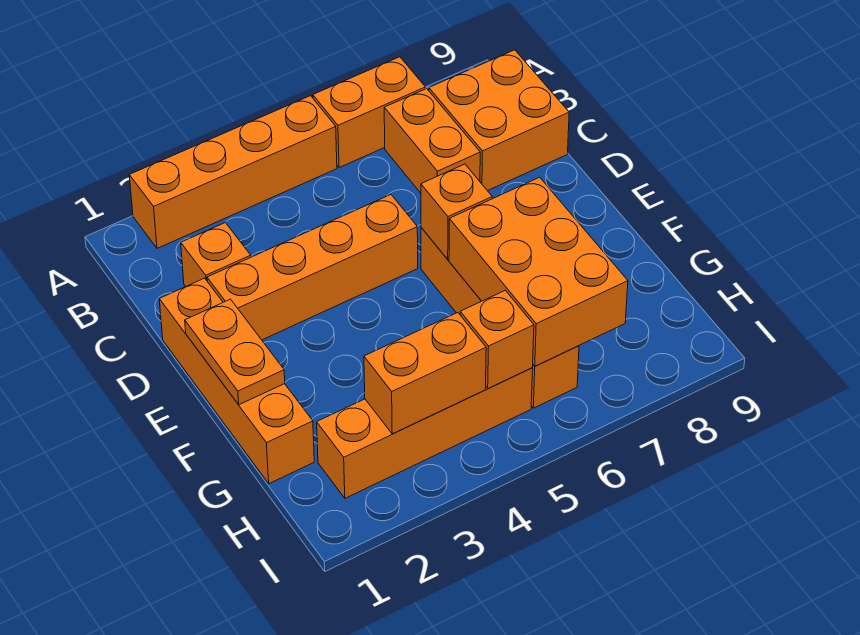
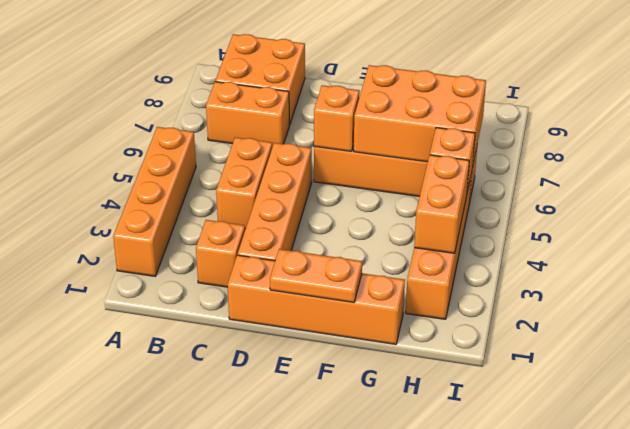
orange 1x2 brick [313,57,425,168] -> orange 1x2 brick moved to [216,137,272,229]

